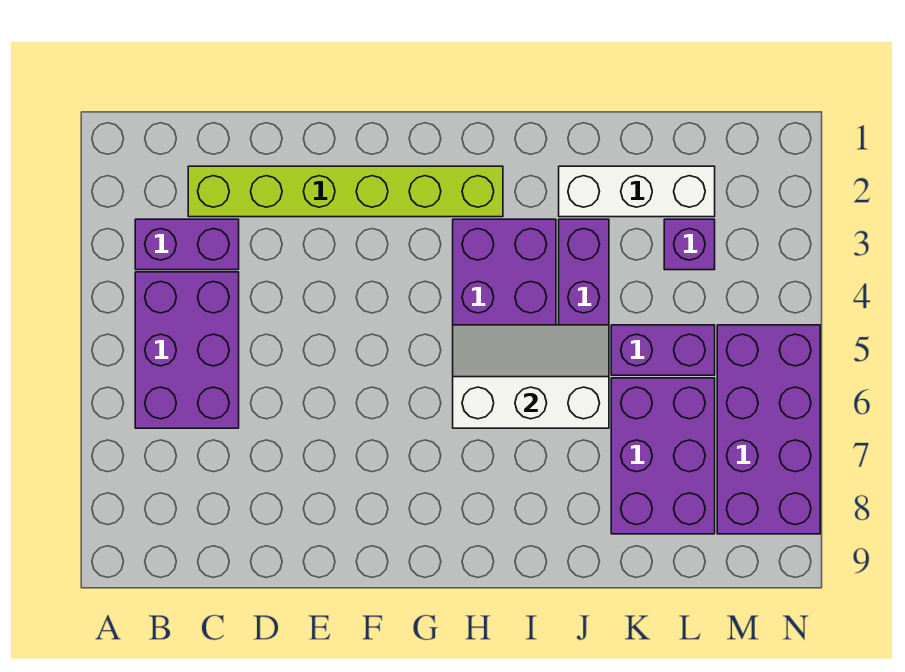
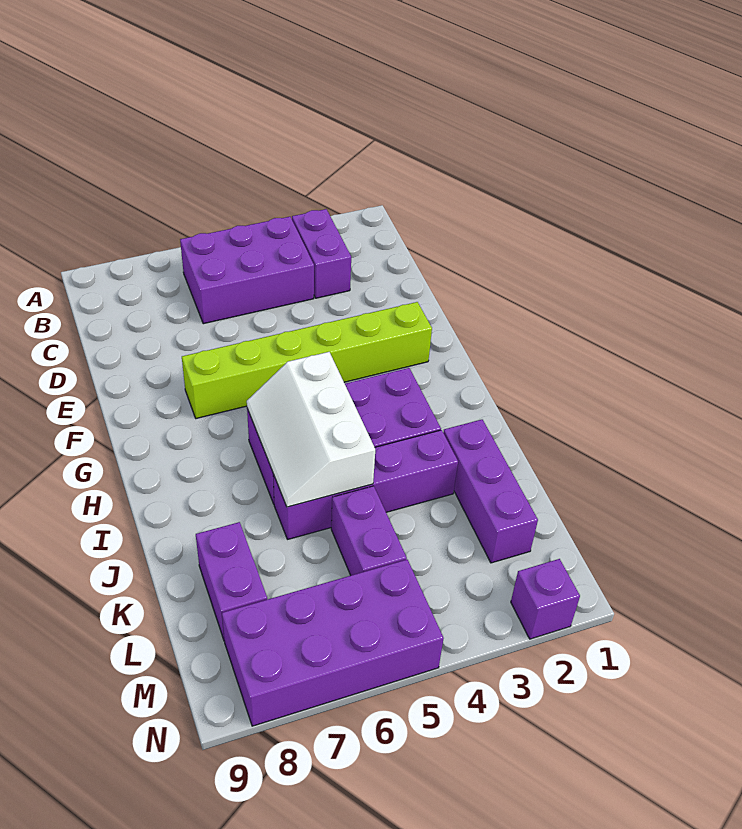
lime 1x6 brick [188,166,503,217] -> lime 1x6 brick turned to [182,302,432,419]
white 2x3 slope [453,325,609,428] -> white 2x3 slope turned to [247,352,375,507]
white 1x3 brick [559,166,715,217] -> purple 1x3 brick [443,420,538,563]
purple 2x3 brick [611,378,715,534] -> purple 1x2 brick [196,522,267,640]
purple 1x1 brick [664,219,715,270] -> purple 1x1 brick moved to [511,559,580,639]

